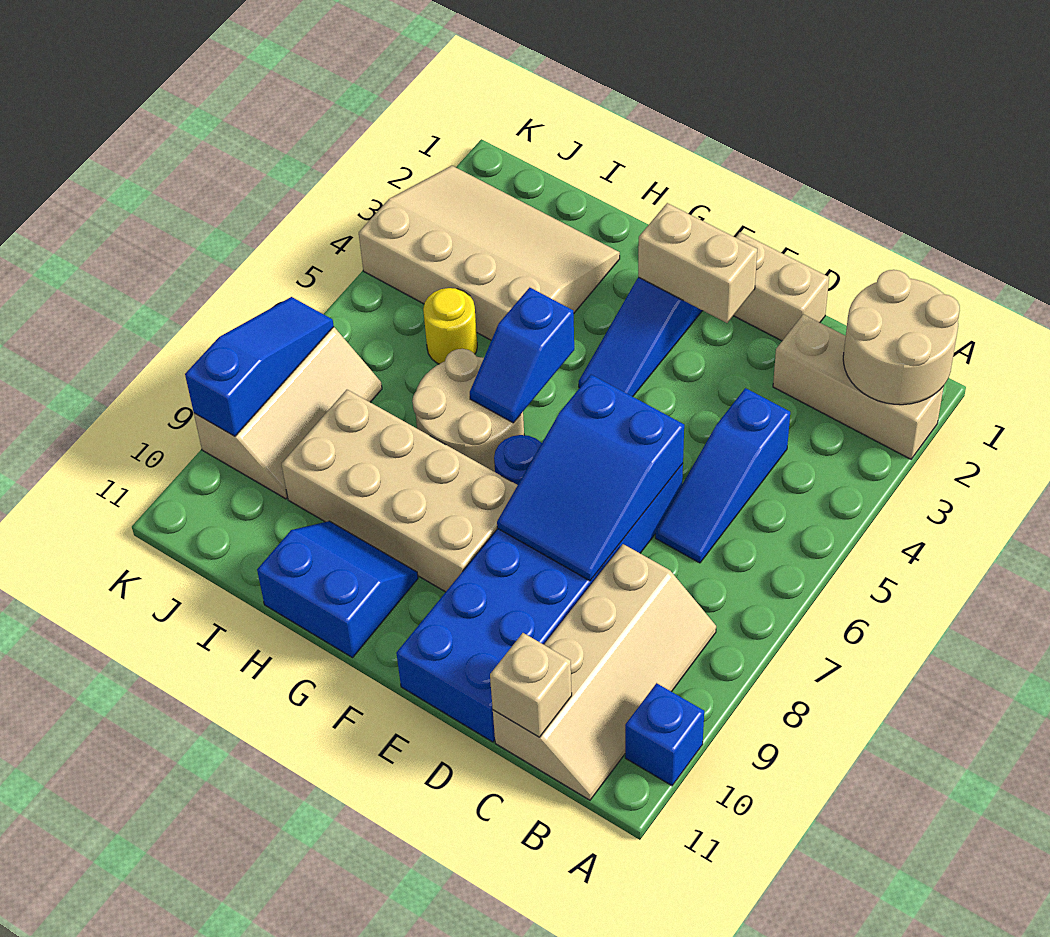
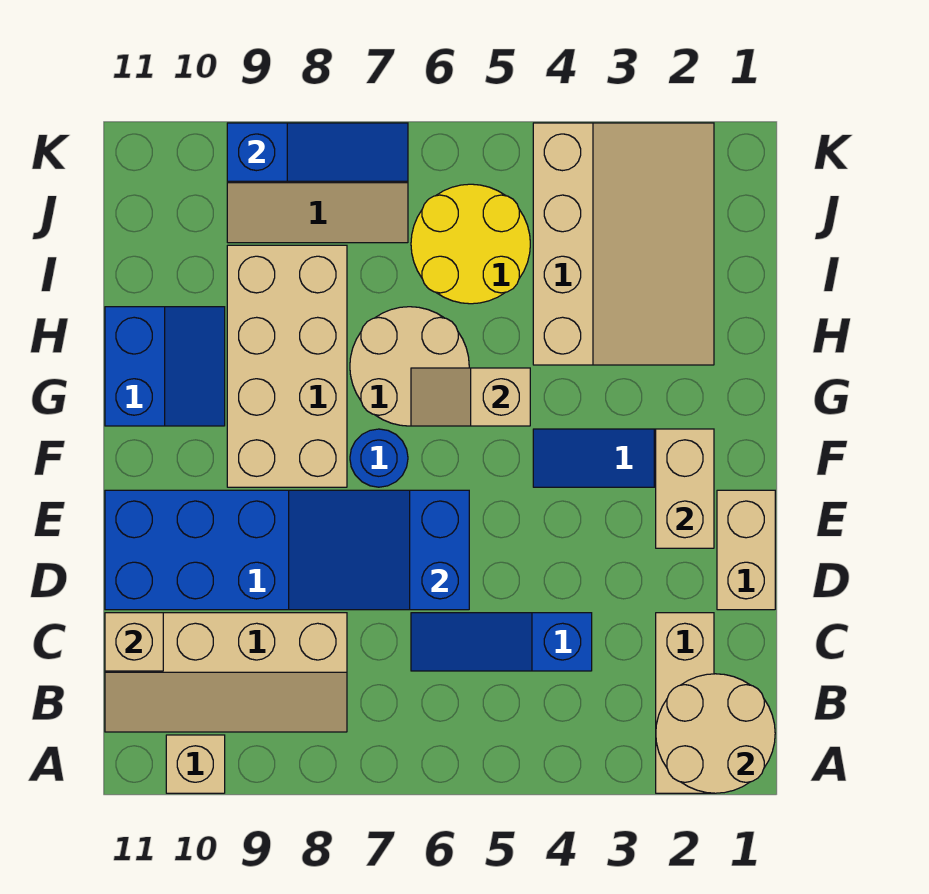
blue 1x1 brick [625,683,704,786] -> tan 1x1 brick [166,735,225,793]
blue 1x2 slope [470,288,574,423] -> tan 1x2 slope [411,368,530,426]
yellow 1x1 round brick [423,288,477,364] -> yellow 2x2 round brick [411,184,530,304]

